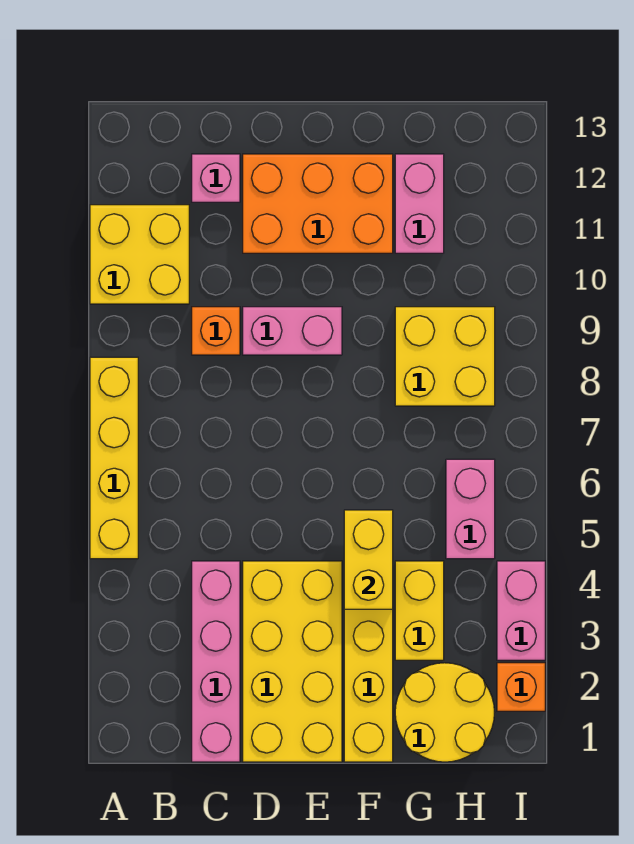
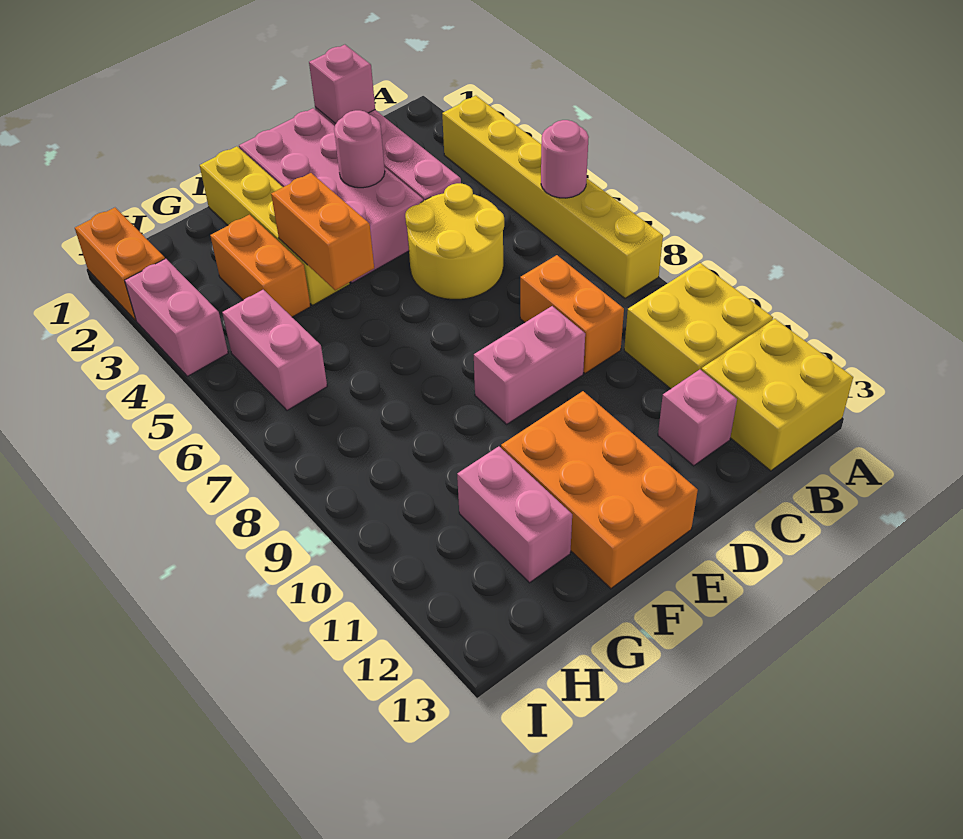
yellow 1x4 brick [90,357,138,559] -> yellow 1x6 brick [442,96,663,298]
none -> pink 1x1 round brick [541,120,589,198]
none -> pink 1x1 brick [309,45,375,124]
orange 1x1 brick [192,307,240,355] -> orange 1x2 brick [520,255,624,373]
yellow 2x4 brick [243,561,342,762] -> pink 2x4 brick [239,108,423,283]
none -> pink 1x1 round brick [334,110,385,188]
orange 2x3 brick [243,154,393,253] -> orange 2x3 brick turned to [501,391,698,589]
yellow 1x2 brick [344,510,393,609] -> orange 1x2 brick [271,173,374,290]
yellow 2x2 round brick [395,663,495,762] -> yellow 2x2 round brick moved to [405,183,504,299]
yellow 1x2 brick [395,561,444,660] -> orange 1x2 brick [210,215,310,317]
yellow 2x2 brick [395,307,495,406] -> yellow 2x2 brick moved to [702,319,853,471]
orange 1x1 brick [497,663,545,711] -> orange 1x2 brick [75,208,165,320]

